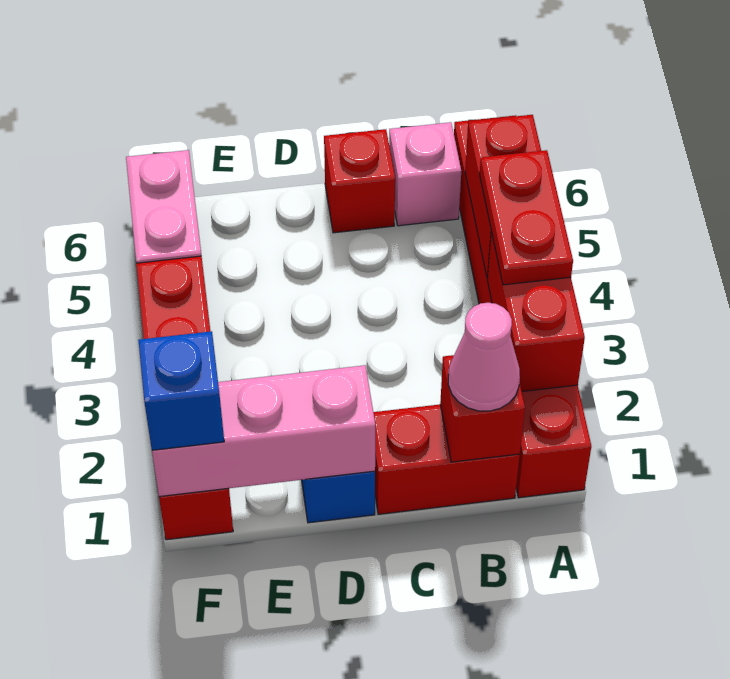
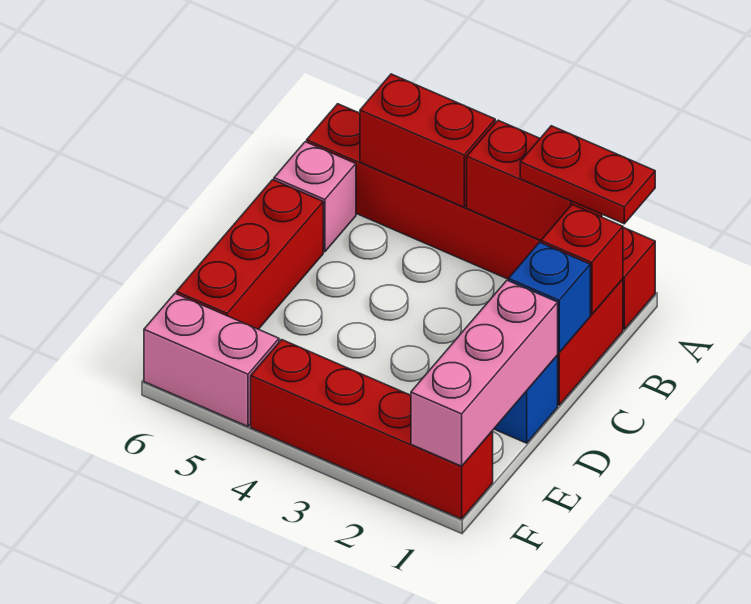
red 1x2 plate [480,150,573,285] -> red 1x2 plate moved to [520,126,655,224]
pink 1x1 cone [448,303,520,411] -> none
red 1x1 brick [324,129,395,233] -> red 1x3 brick [176,180,323,329]
blue 1x1 brick [138,331,224,450] -> blue 1x1 brick moved to [509,242,590,352]

